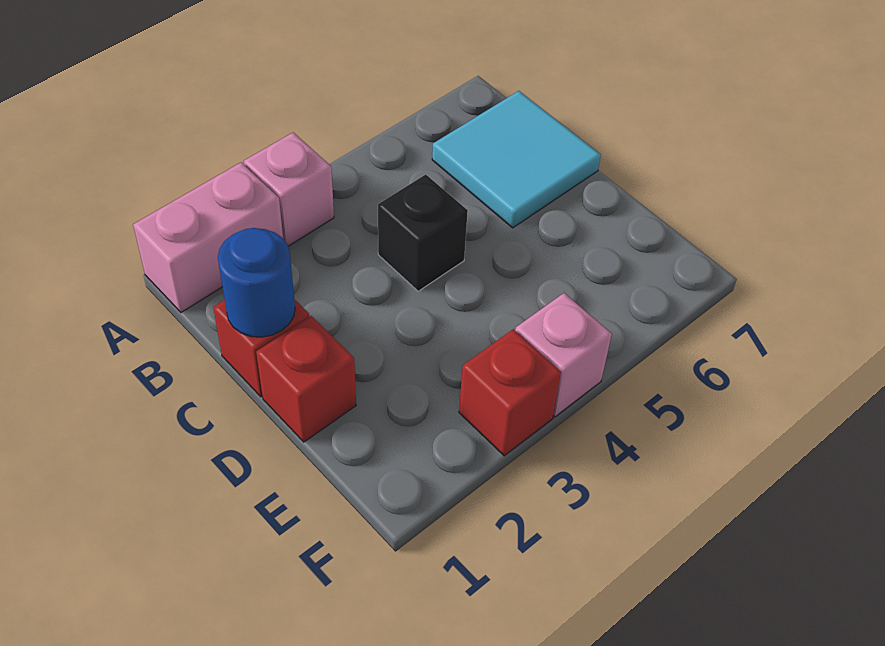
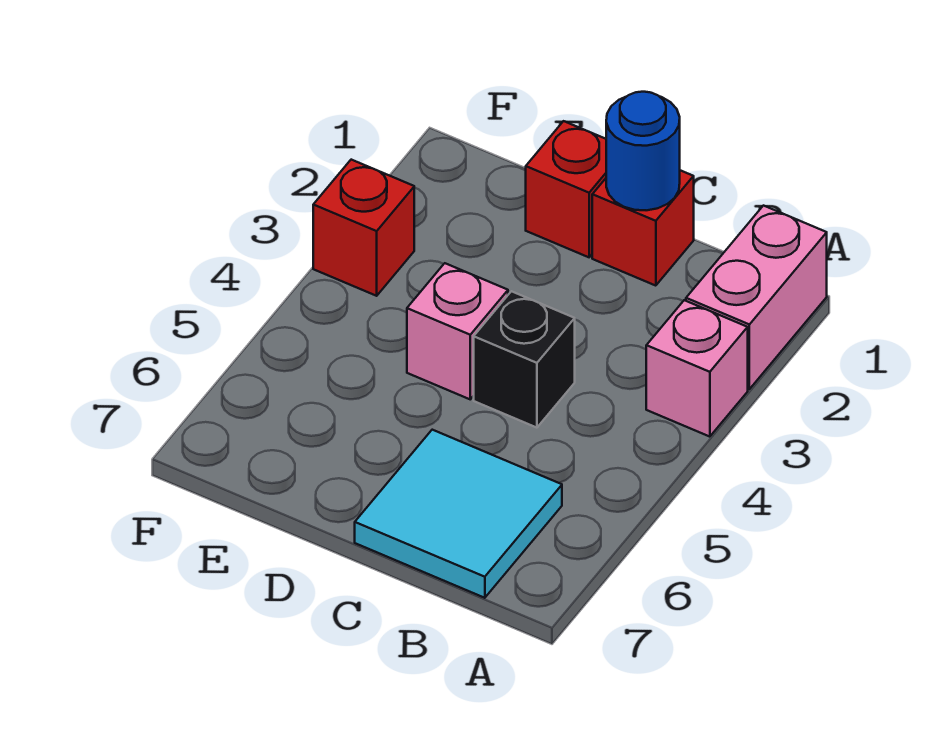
pink 1x1 brick [515,293,612,417] -> pink 1x1 brick moved to [407,263,508,399]

